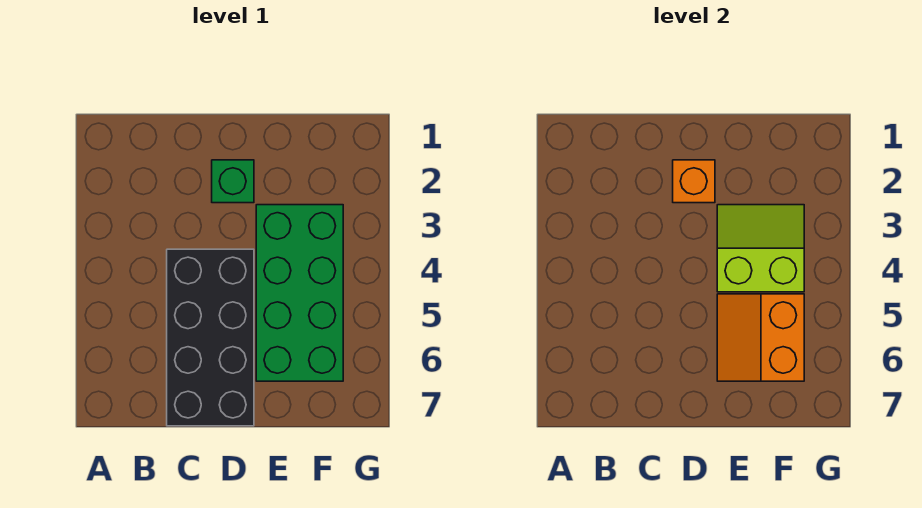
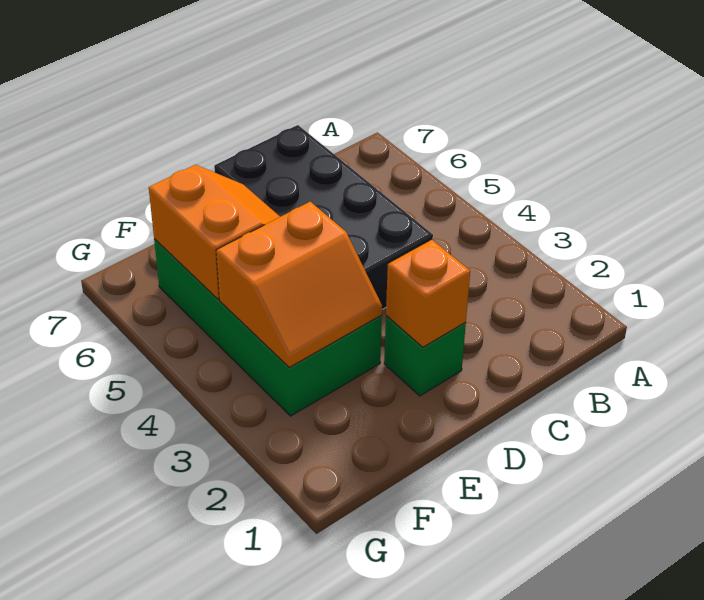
lime 2x2 slope [717,205,804,292] -> orange 2x2 slope [216,202,382,367]

